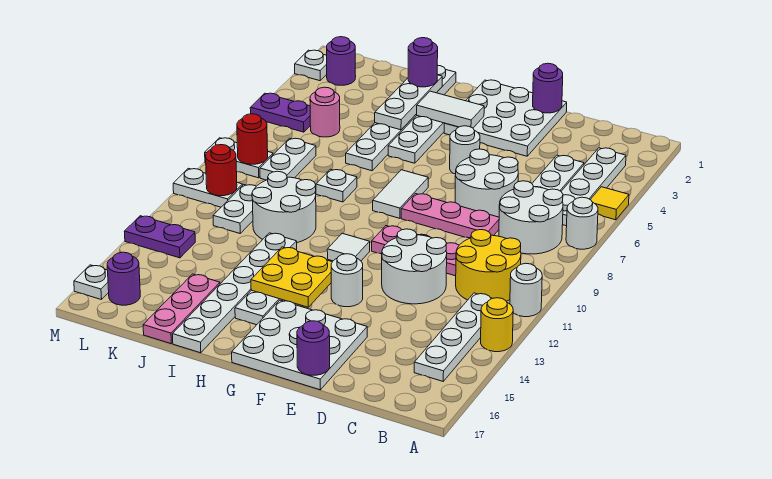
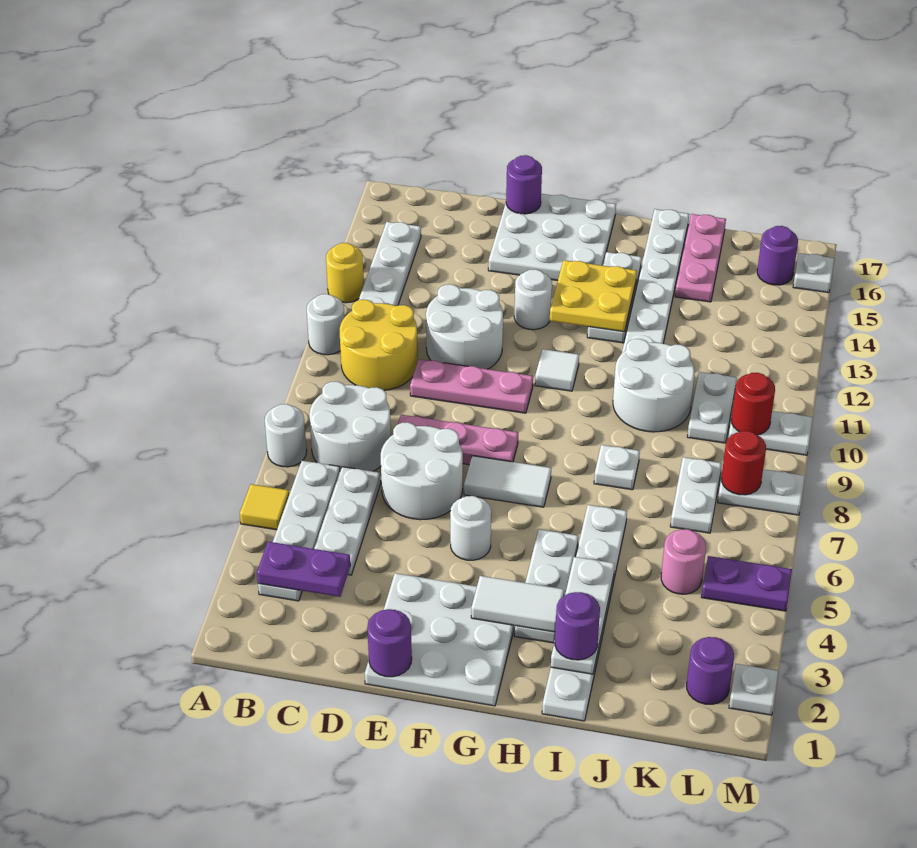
white 1x2 tile [373,170,428,218] -> white 1x2 tile turned to [464,456,551,507]
purple 1x2 plate [124,216,195,258] -> purple 1x2 plate moved to [257,542,350,597]

